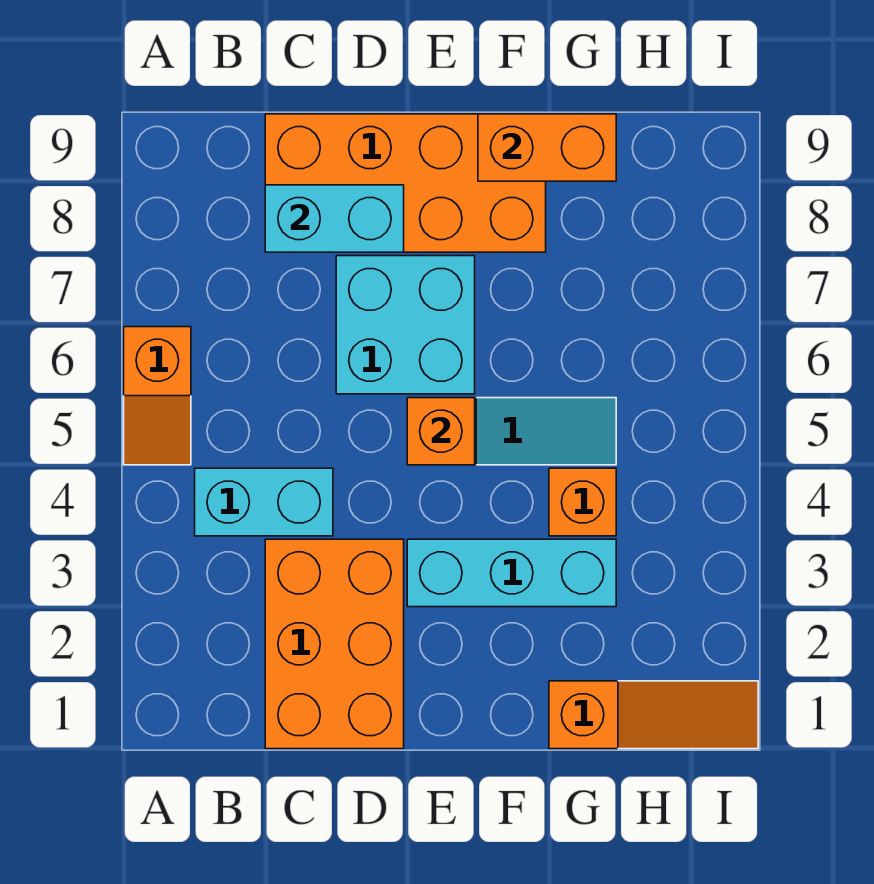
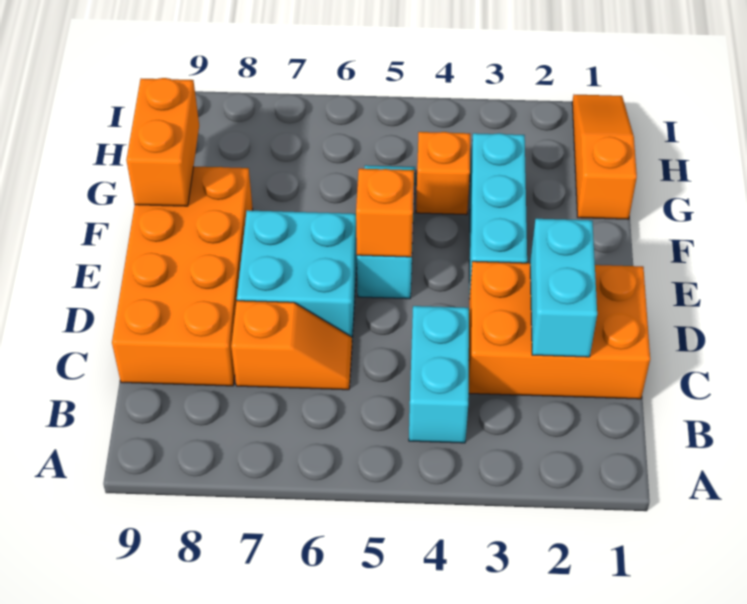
orange 1x2 slope [124,327,191,465] -> orange 1x2 slope moved to [231,301,352,390]
cyan 1x2 brick [265,185,404,252] -> cyan 1x2 brick moved to [530,219,597,357]

